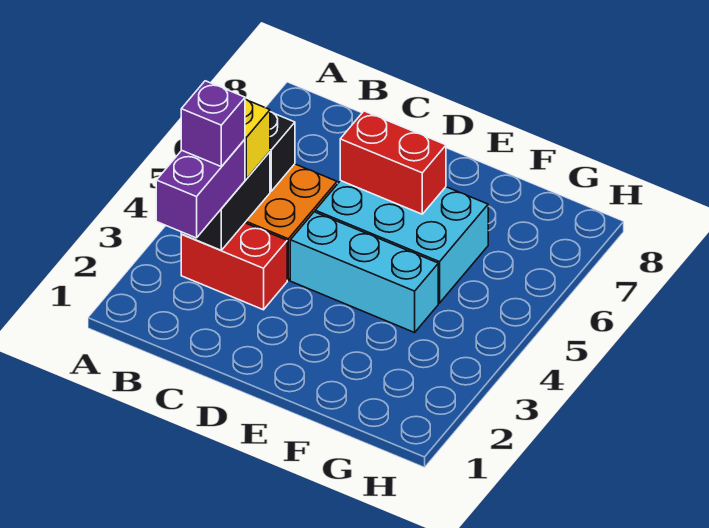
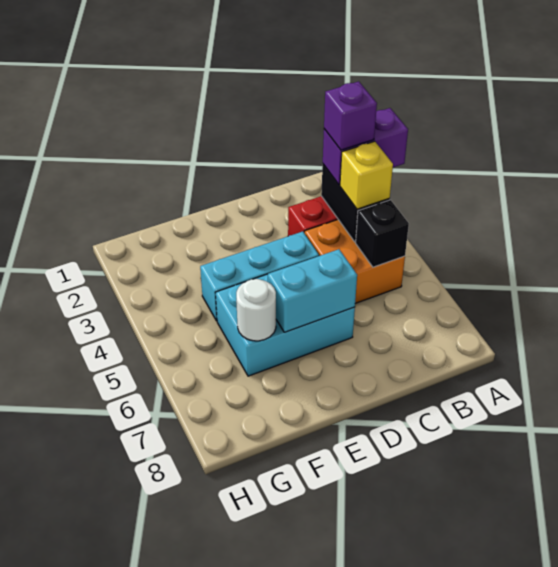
purple 1x2 brick [156,139,245,238] -> purple 1x2 brick turned to [323,108,408,185]
red 1x2 brick [340,111,446,214] -> cyan 1x2 brick [268,249,357,332]
none -> white 1x1 round brick [236,279,276,341]

